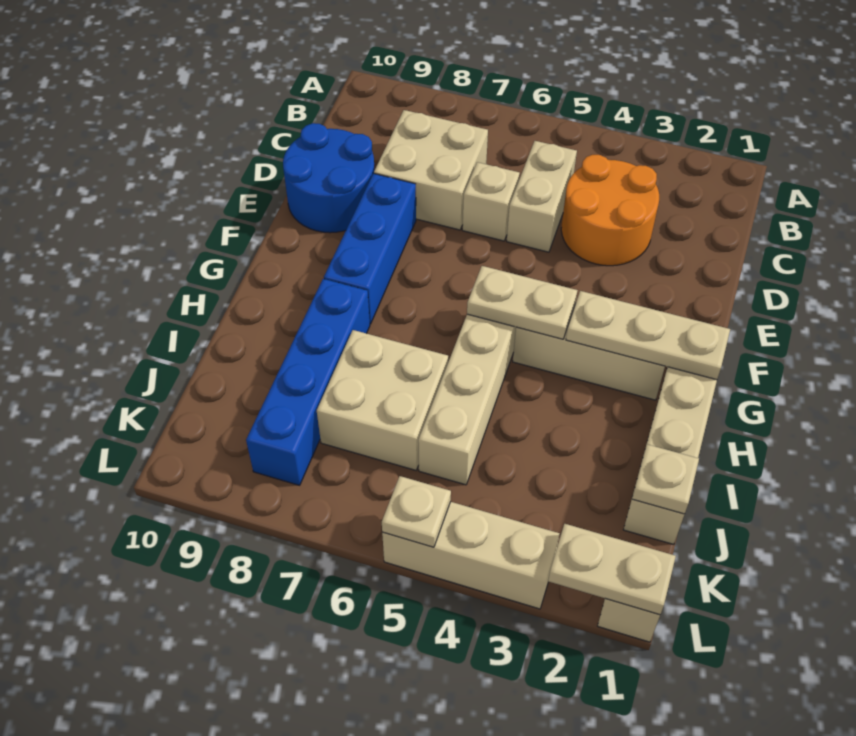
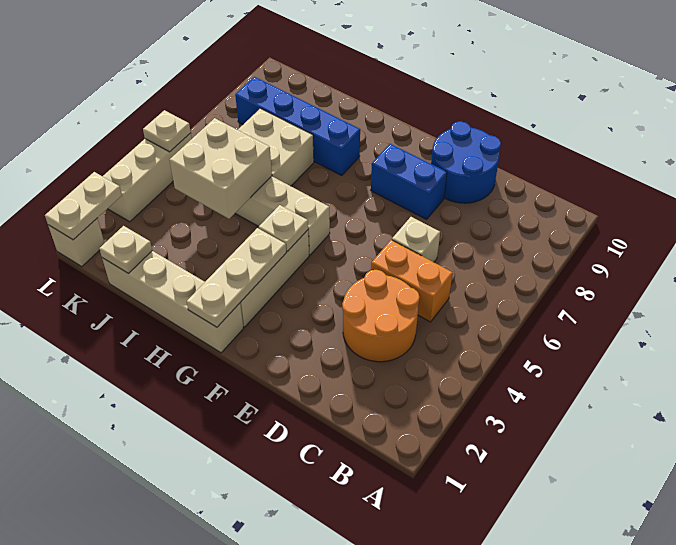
tan 1x2 brick [507,141,577,252] -> orange 1x2 brick [371,240,453,322]
tan 2x2 brick [374,110,488,230] -> tan 2x2 brick moved to [170,118,272,219]
blue 1x3 brick [324,173,416,324] -> blue 1x2 brick [371,144,447,219]
tan 1x2 plate [467,266,578,339] -> tan 1x1 plate [259,205,308,251]

